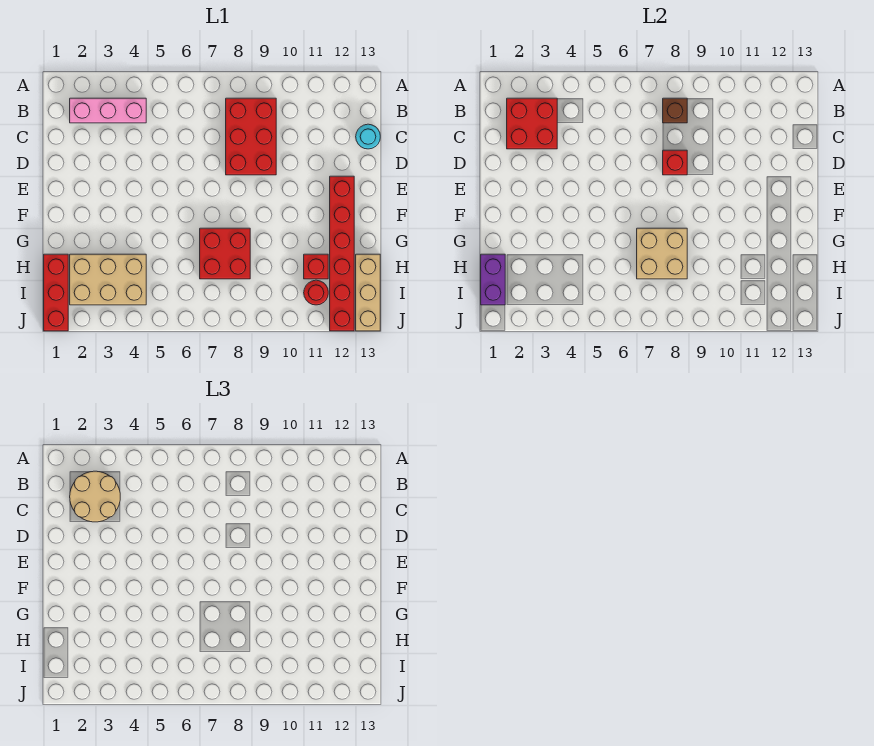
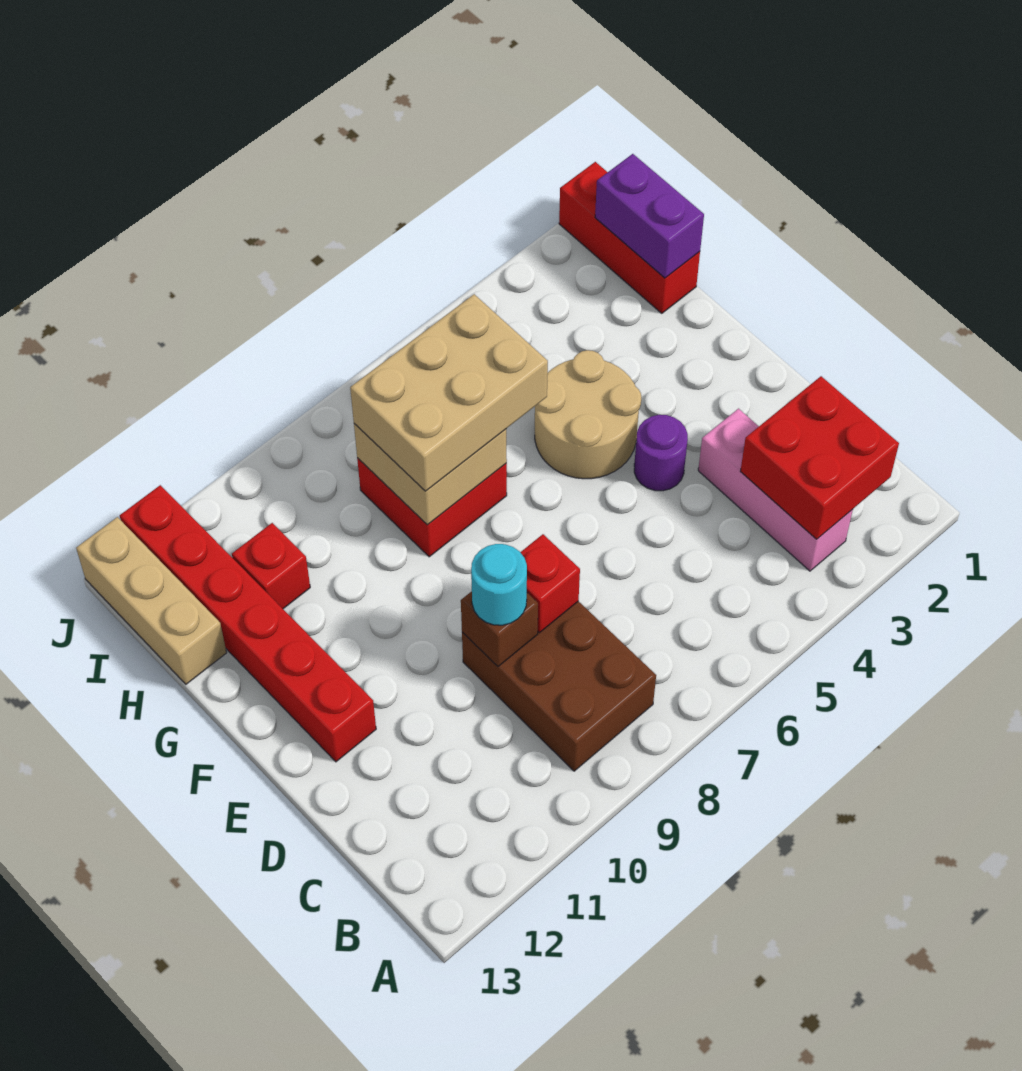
pink 1x3 brick [70,98,146,123] -> pink 1x3 brick turned to [698,409,853,571]
tan 2x2 round brick [70,471,120,522] -> tan 2x2 round brick moved to [535,350,641,479]
red 2x3 brick [226,98,276,175] -> brown 2x3 brick [462,601,656,771]
brown 1x1 brick [663,98,687,123] -> brown 1x1 brick moved to [461,591,538,666]
cyan 1x1 round brick [356,124,380,149] -> cyan 1x1 round brick moved to [471,544,527,625]
none -> purple 1x1 round brick [634,415,688,491]
tan 2x3 brick [70,254,146,305] -> tan 2x3 brick moved to [350,294,548,491]
red 1x1 round brick [304,280,328,305] -> none

